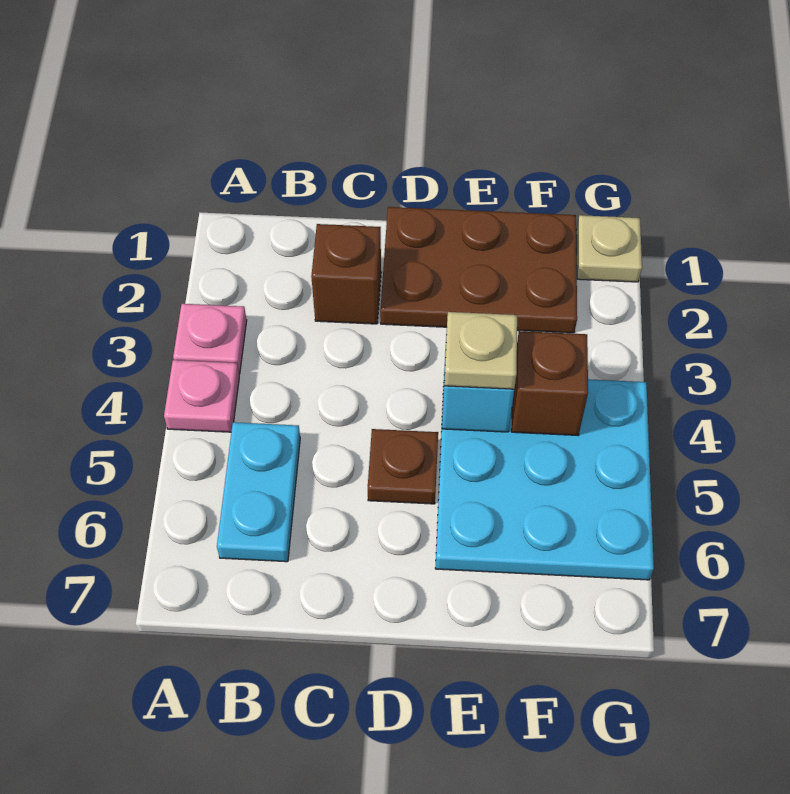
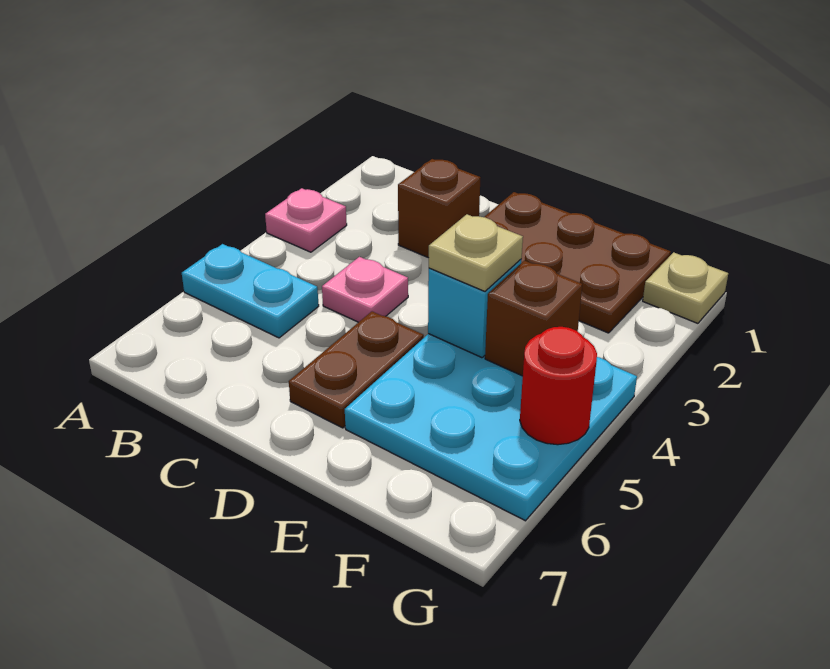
pink 1x1 plate [164,360,239,432] -> pink 1x1 plate moved to [322,257,408,322]
cyan 1x2 plate [217,422,300,562] -> cyan 1x2 plate turned to [182,244,319,338]
brown 1x1 plate [368,429,438,504] -> brown 1x2 plate [289,311,424,428]
none -> red 1x1 round brick [520,327,597,445]

